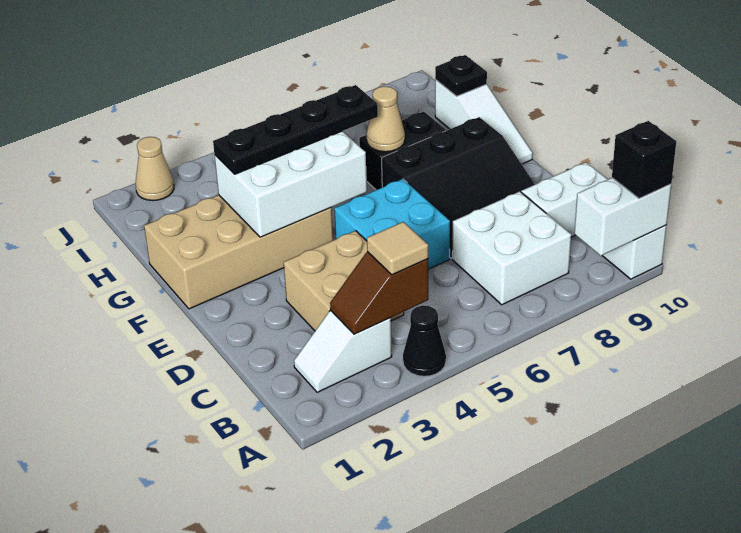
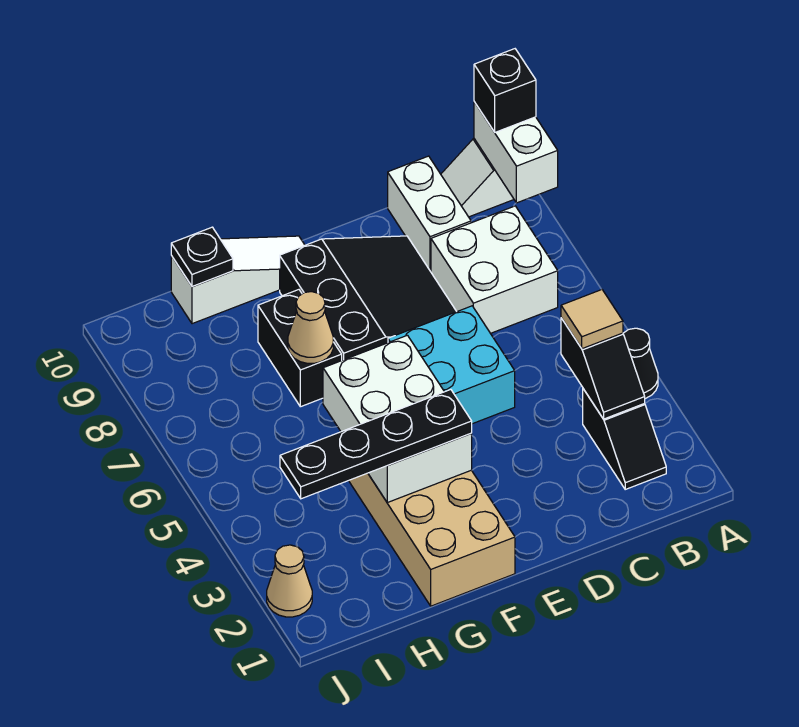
white 1x2 slope [294,311,392,392] -> black 1x2 slope [583,389,666,489]
brown 1x2 slope [330,252,428,334] -> black 1x2 slope [561,318,645,419]
tan 2x2 brick [284,231,404,331] -> none
black 1x4 plate [213,85,378,174] -> black 1x4 plate turned to [280,390,472,499]

